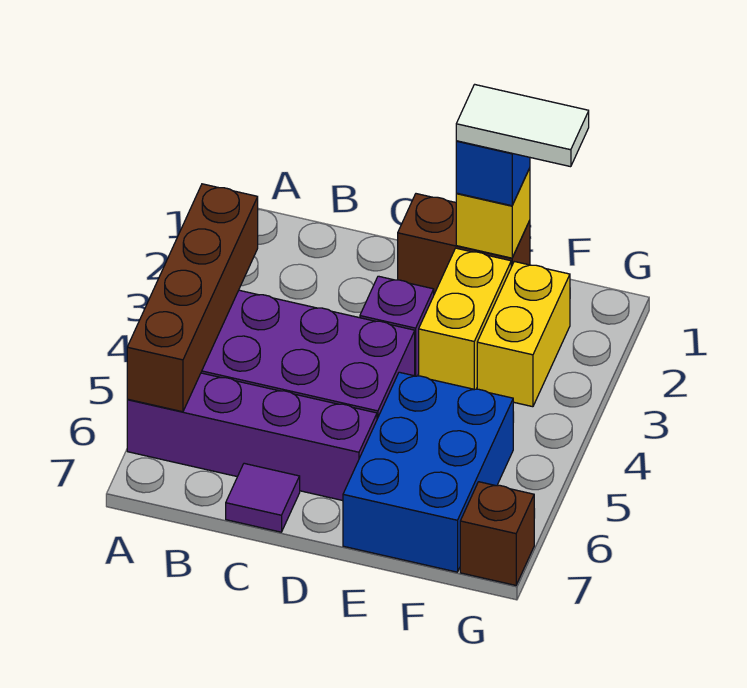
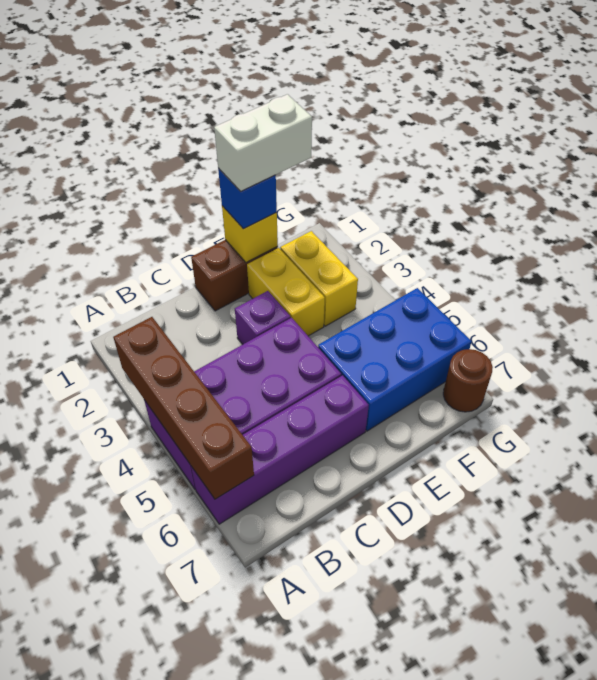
purple 1x1 tile [226,463,300,532] -> none
white 1x2 tile [456,84,589,167] -> white 1x2 brick [214,94,312,191]
blue 2x3 brick [343,372,513,572] -> blue 2x3 brick turned to [318,288,472,431]
brown 1x1 brick [460,482,534,585] -> brown 1x1 round brick [443,349,493,412]

